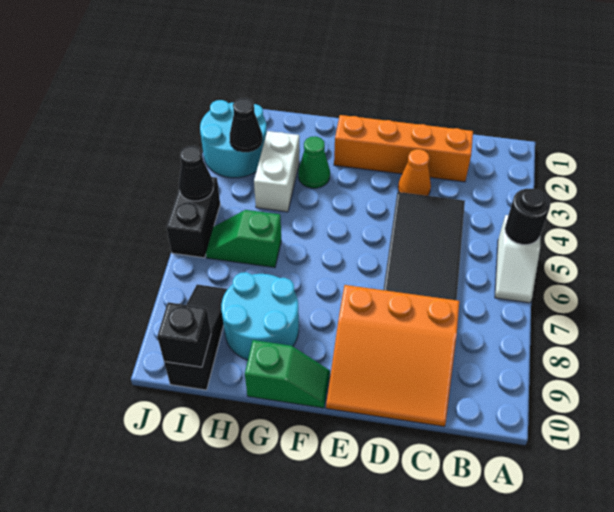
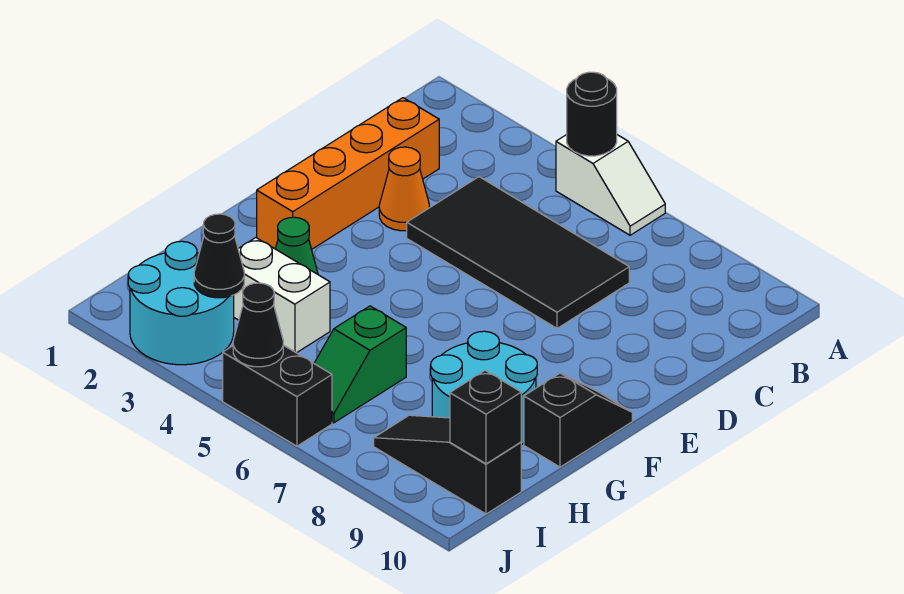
orange 3x3 slope [326,285,459,426] -> none
green 1x2 slope [245,340,330,408] -> black 1x2 slope [524,373,632,467]

